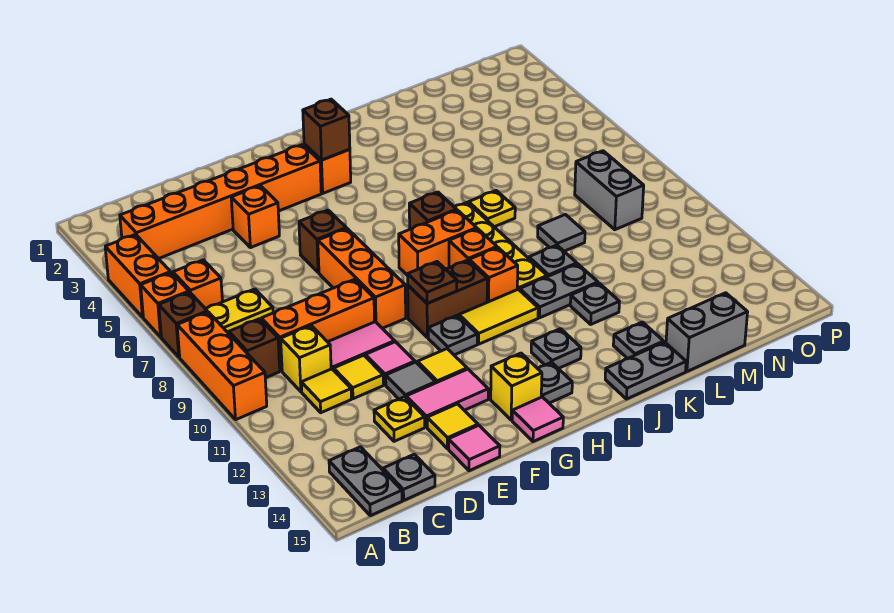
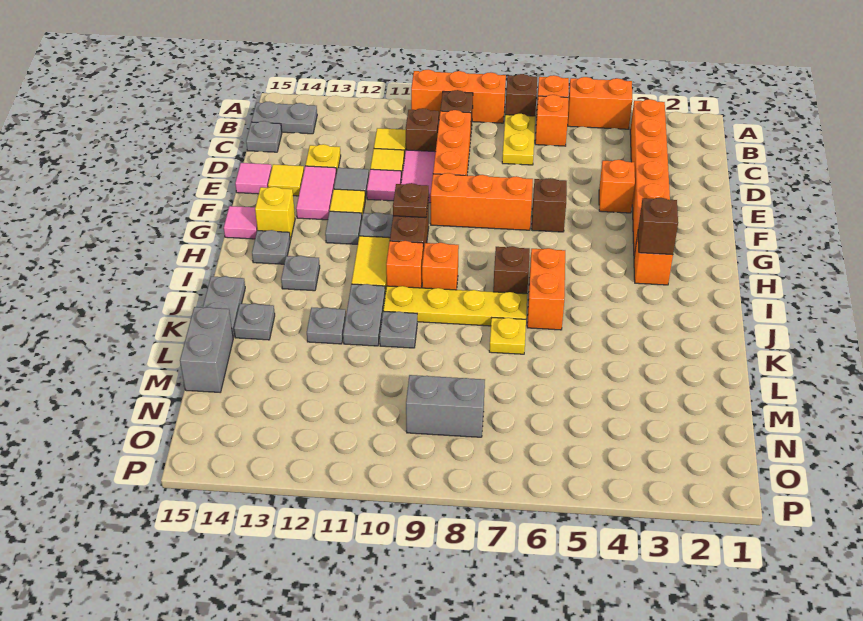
yellow 1x1 brick [281,326,331,392] -> brown 1x1 brick [406,108,439,152]
orange 1x2 brick [399,210,477,276] -> orange 1x2 brick moved to [527,248,565,330]
grey 1x1 tile [538,215,585,251] -> grey 1x1 tile moved to [325,211,362,244]

